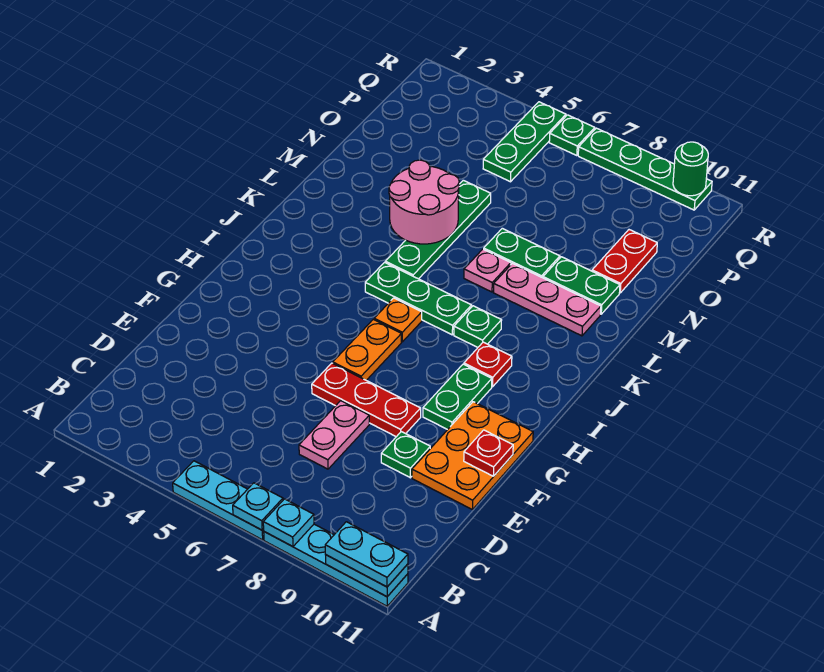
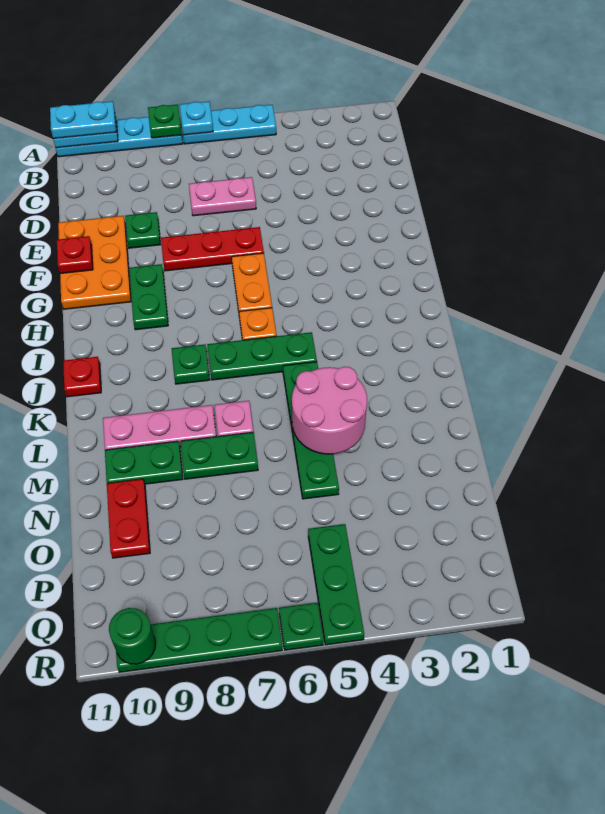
cyan 1x1 plate [263,499,314,547] -> green 1x1 plate [148,105,182,138]
pink 1x2 plate [299,401,369,469] -> pink 1x2 plate turned to [189,177,256,216]
red 1x1 plate [464,342,512,387] -> red 1x1 plate moved to [63,357,101,397]

